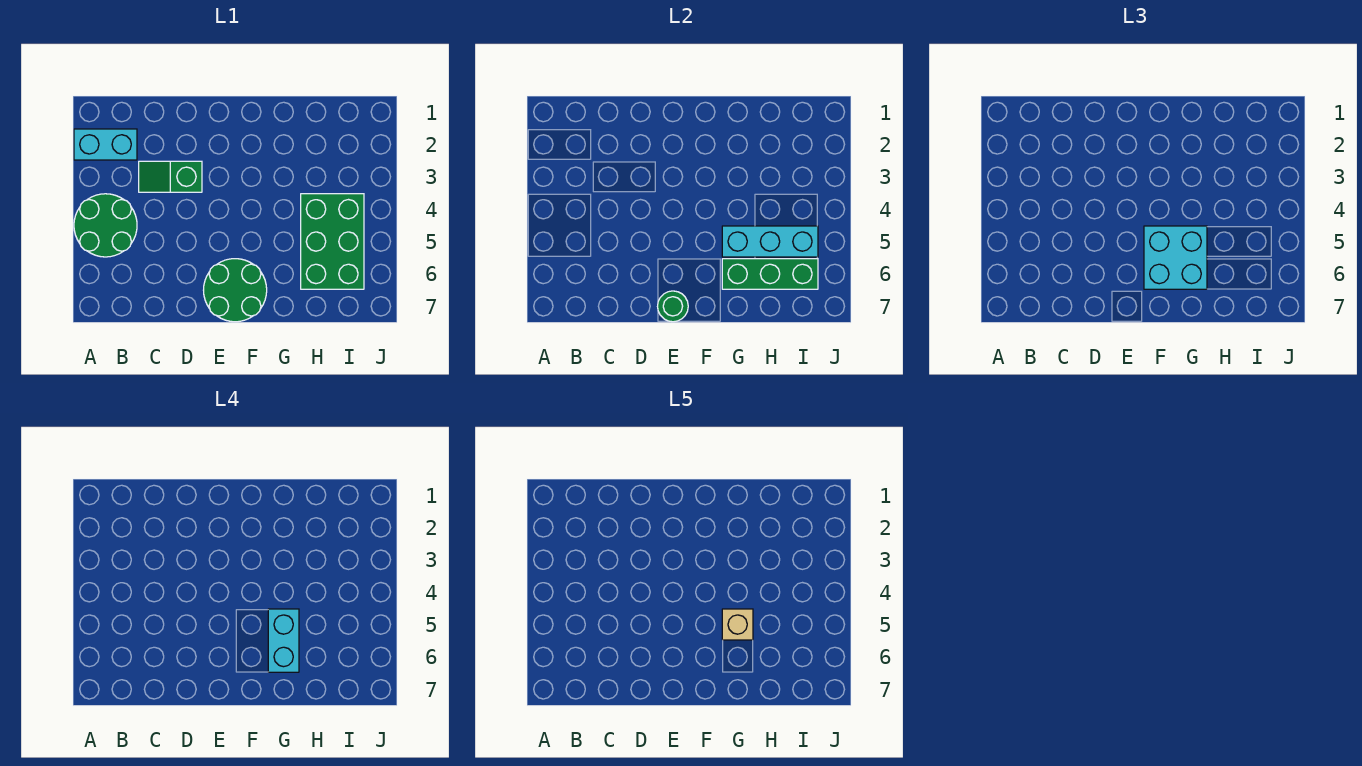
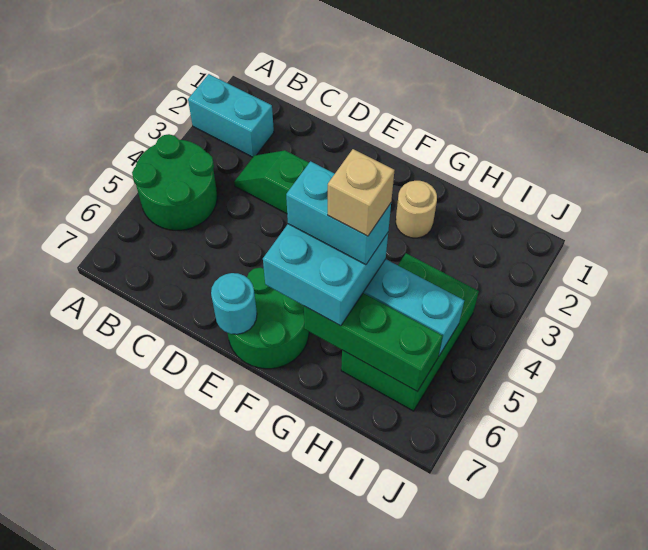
green 1x1 round brick [658,291,688,322] -> cyan 1x1 round brick [211,273,257,334]
none -> tan 1x1 round brick [396,181,437,238]
cyan 1x2 brick [268,609,299,672] -> cyan 1x2 brick turned to [286,161,391,265]

